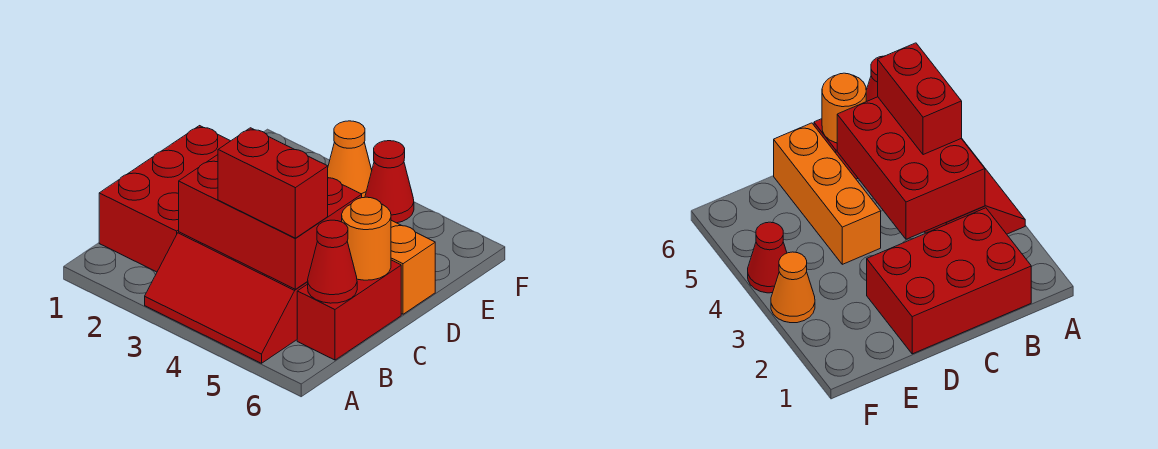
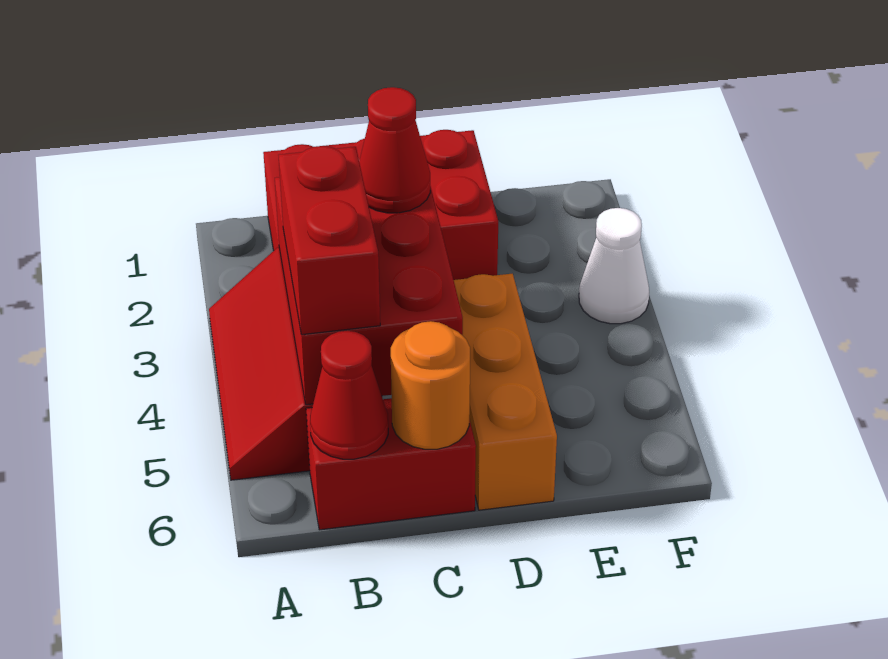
orange 1x1 cone [328,121,372,198] -> white 1x1 cone [579,208,649,324]
red 1x1 cone [365,141,414,223] -> red 1x1 cone moved to [359,87,430,213]

